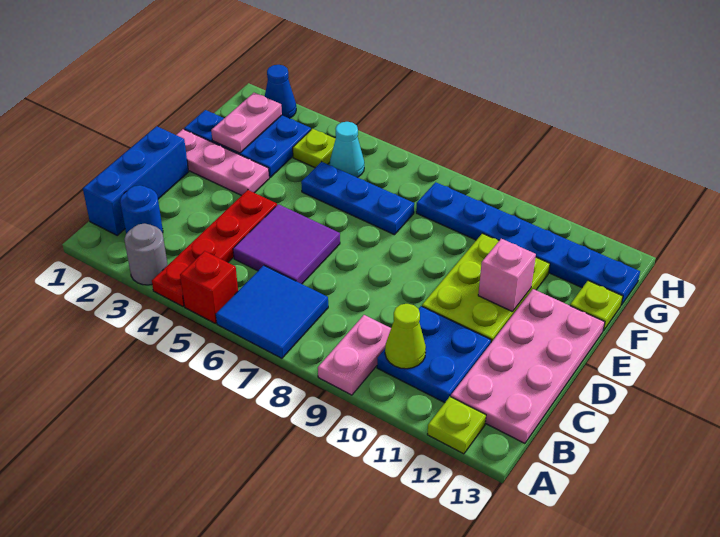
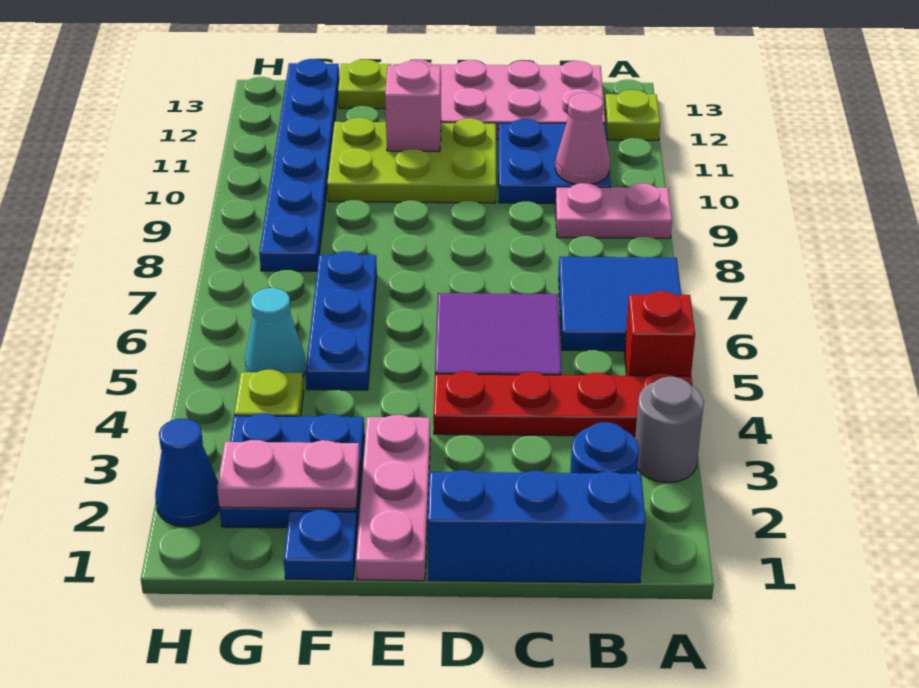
lime 1x1 cone [385,304,426,369] -> pink 1x1 cone [555,93,610,184]

